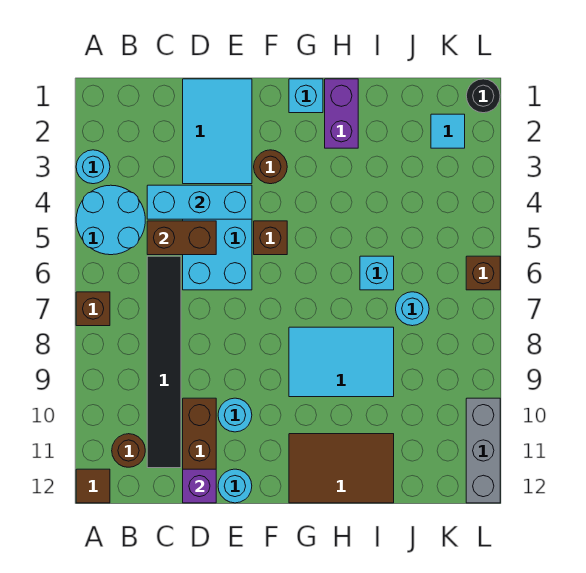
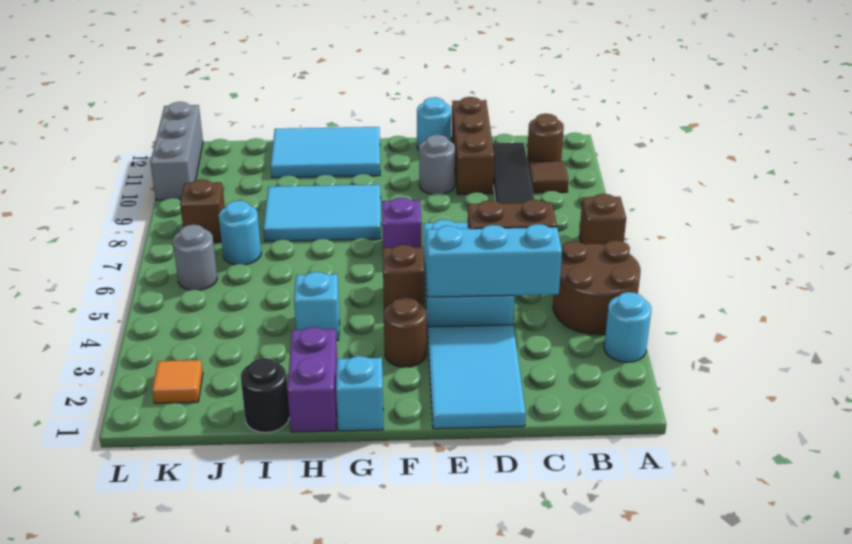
cyan 2x2 round brick [76,185,145,255] -> brown 2x2 round brick [553,240,641,335]
brown 1x1 tile [76,469,110,503] -> brown 1x1 tile moved to [529,161,568,193]
purple 1x1 brick [183,469,216,503] -> purple 1x1 brick moved to [382,198,422,248]
cyan 1x1 round brick [218,398,252,432] -> grey 1x1 round brick [419,134,455,194]
brown 2x3 tile [289,434,394,503] -> cyan 2x3 tile [271,127,380,178]
cyan 1x1 brick [360,256,394,290] -> cyan 1x1 brick moved to [294,272,339,340]
cyan 1x1 tile [431,114,465,148] -> orange 1x1 tile [152,360,203,403]
none -> grey 1x1 round brick [173,225,217,290]
black 1x1 round brick [466,79,500,113] -> black 1x1 round brick moved to [241,358,290,433]
brown 1x1 brick [466,256,500,290] -> brown 1x1 brick moved to [180,179,225,242]

